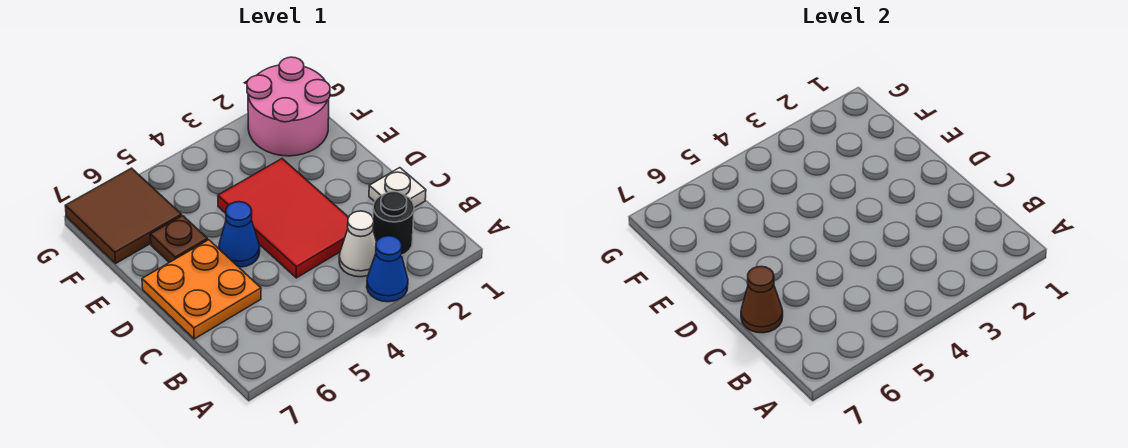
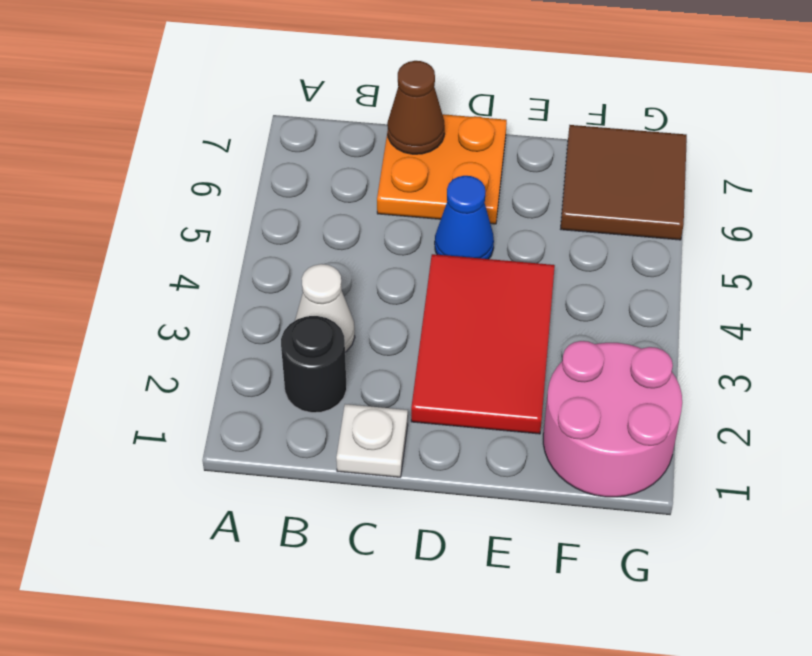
blue 1x1 cone [367,236,408,302] -> none
red 2x3 tile [218,159,349,278] -> red 2x3 tile turned to [411,254,555,434]
brown 1x1 plate [150,216,208,263] -> none

